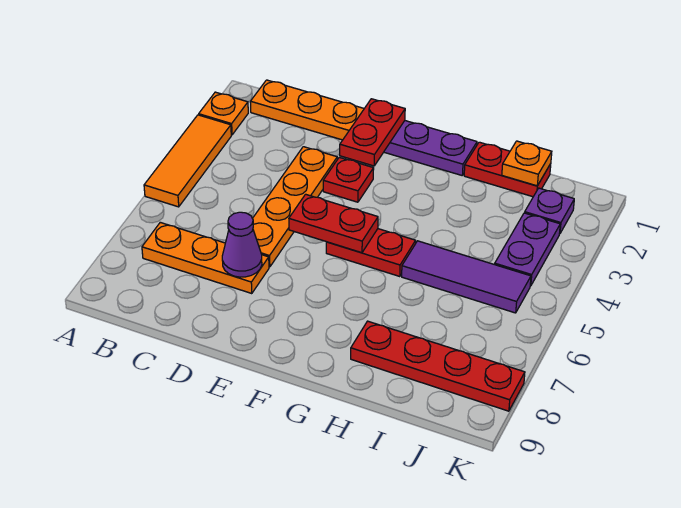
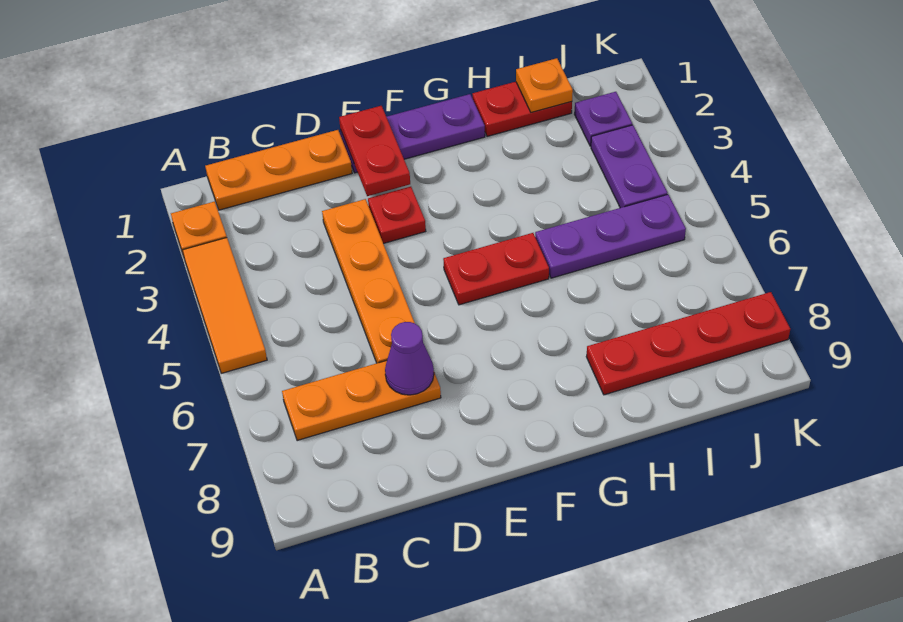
red 1x2 plate [289,194,378,253] -> none
purple 1x3 tile [402,241,531,313] -> purple 1x3 plate [535,194,686,278]

